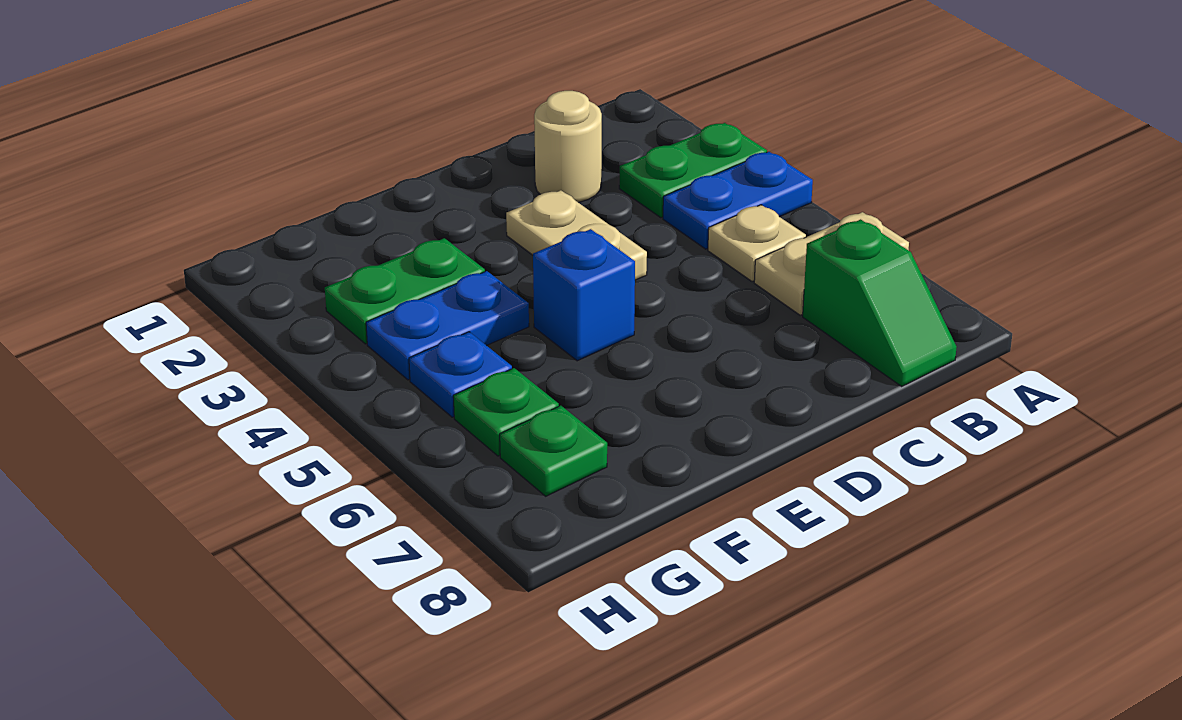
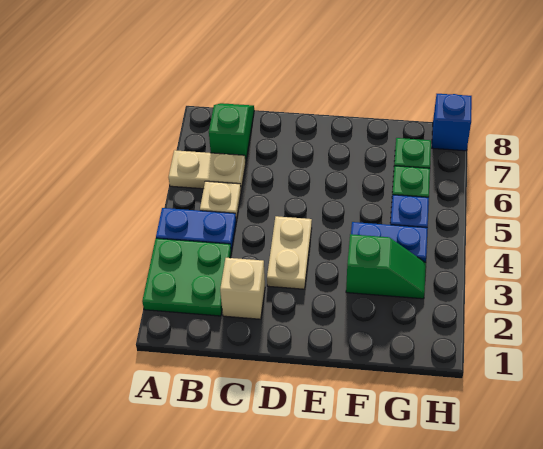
green 1x2 plate [619,123,767,218] -> green 2x2 plate [142,238,231,316]
tan 1x1 round brick [534,91,602,202] -> tan 1x1 brick [220,258,265,319]
blue 1x1 brick [533,229,635,361] -> blue 1x1 brick moved to [432,94,472,151]
green 1x2 plate [325,238,485,344] -> green 1x2 slope [346,234,426,299]

